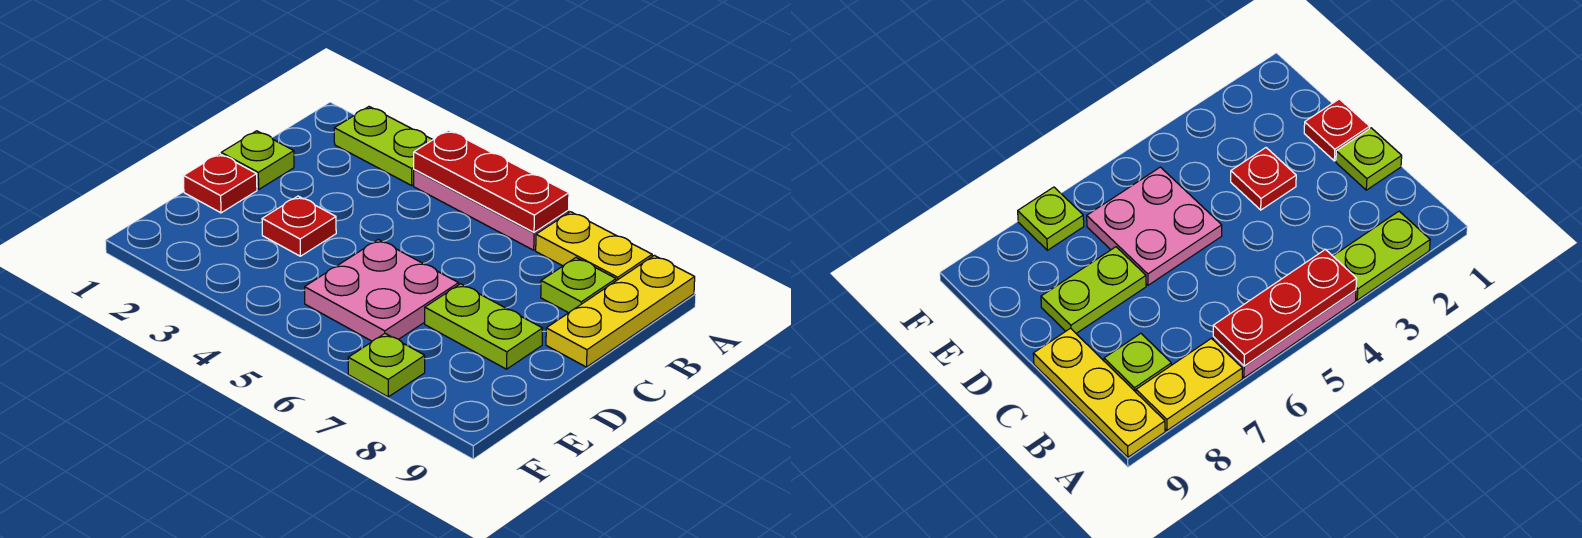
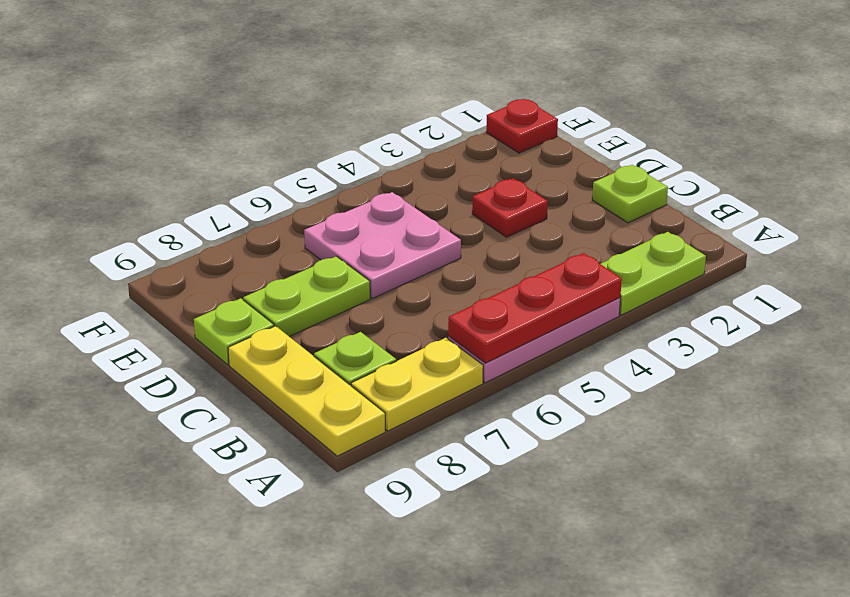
red 1x1 plate [183,154,257,213] -> red 1x1 plate moved to [486,99,558,153]
lime 1x1 plate [348,334,425,397] -> lime 1x1 plate moved to [194,298,274,365]

